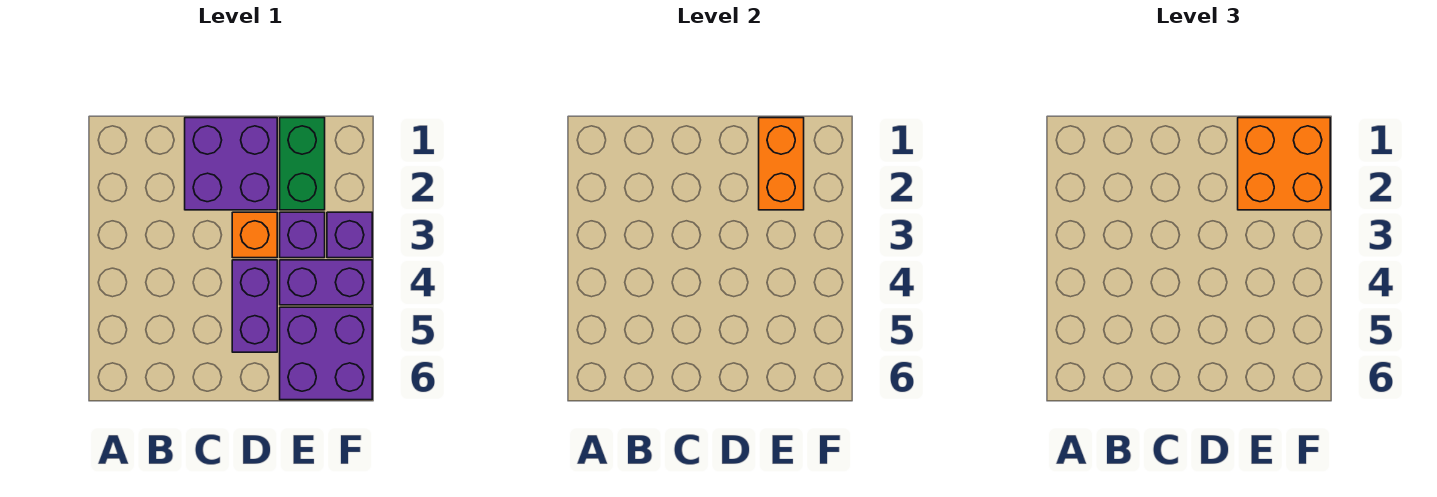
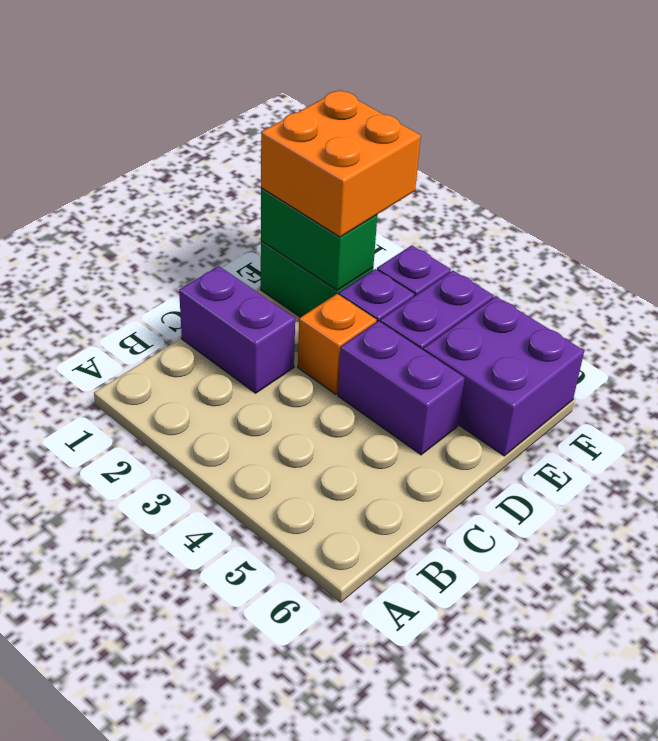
purple 2x2 brick [185,118,277,210] -> purple 1x2 brick [179,266,295,393]
orange 1x2 brick [759,118,804,210] -> green 1x2 brick [261,188,377,290]

